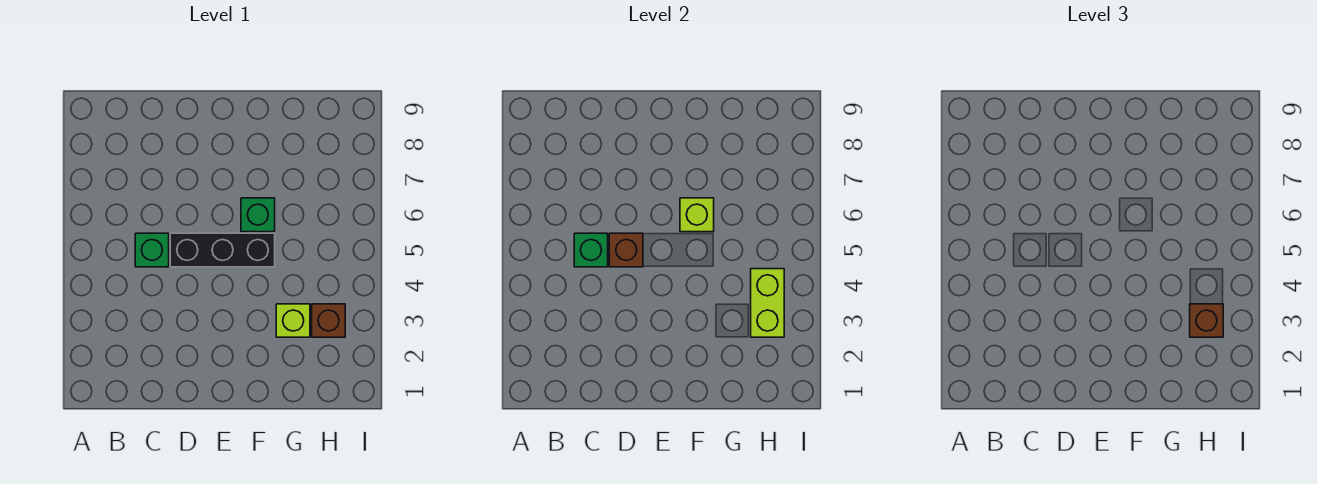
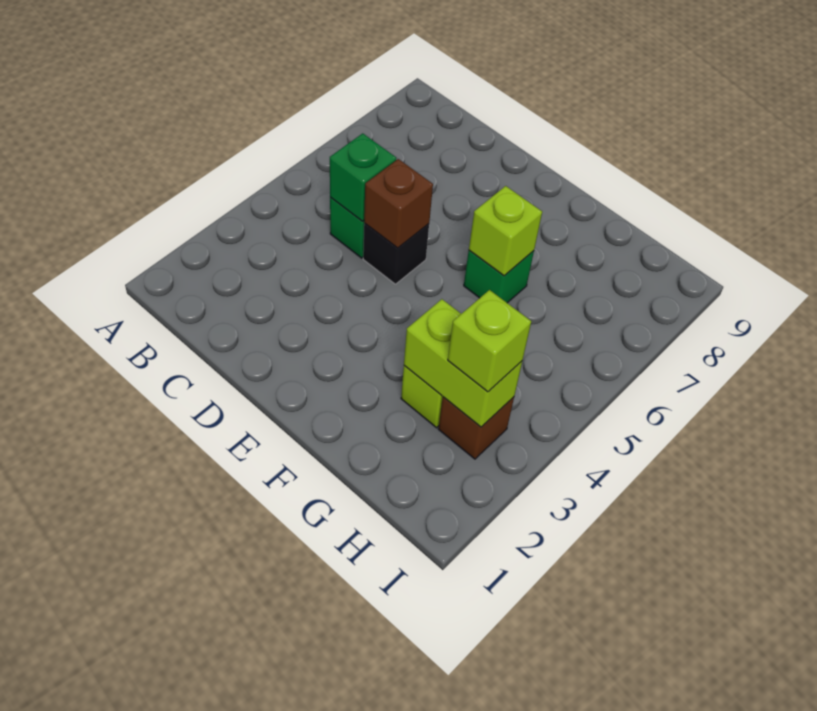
black 1x3 brick [170,233,275,267] -> black 1x1 brick [363,223,429,284]
lime 1x2 brick [751,269,784,337] -> lime 1x2 brick turned to [404,299,522,427]
brown 1x1 brick [1190,304,1223,337] -> lime 1x1 brick [448,290,531,392]

